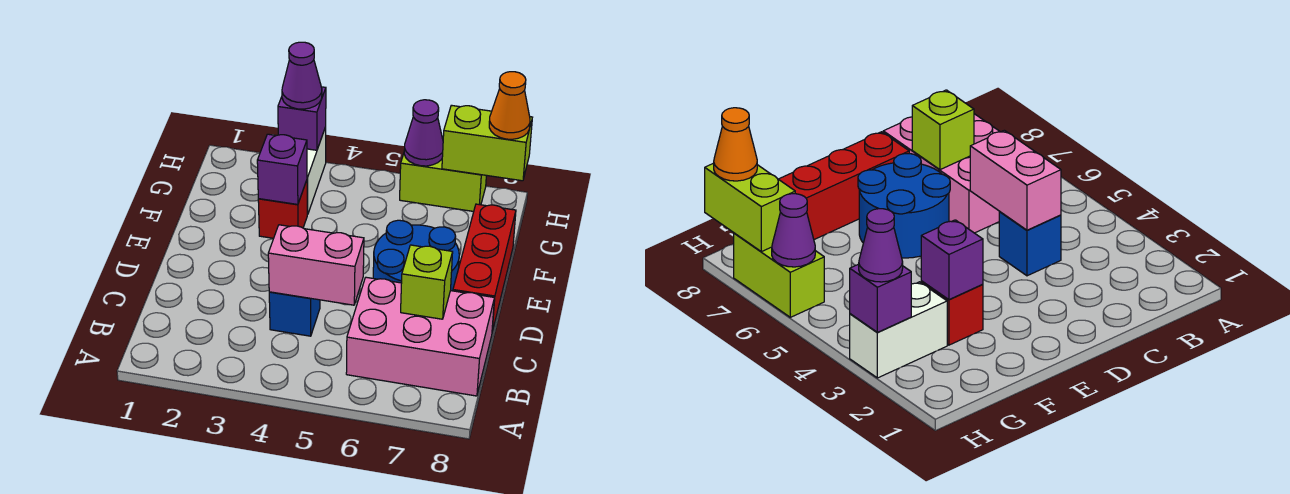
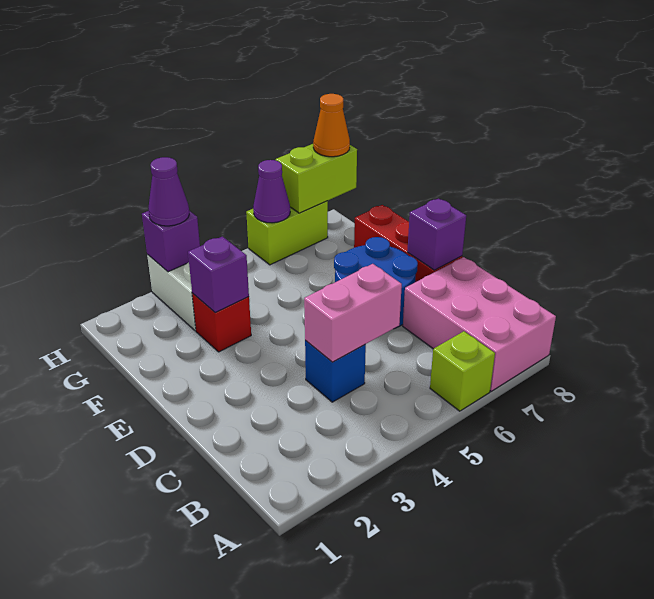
pink 2x3 brick [346,277,495,396] -> pink 2x3 brick turned to [403,257,556,391]
lime 1x1 brick [401,245,453,319] -> lime 1x1 brick moved to [430,331,495,411]
none -> purple 1x1 brick [407,199,466,270]

